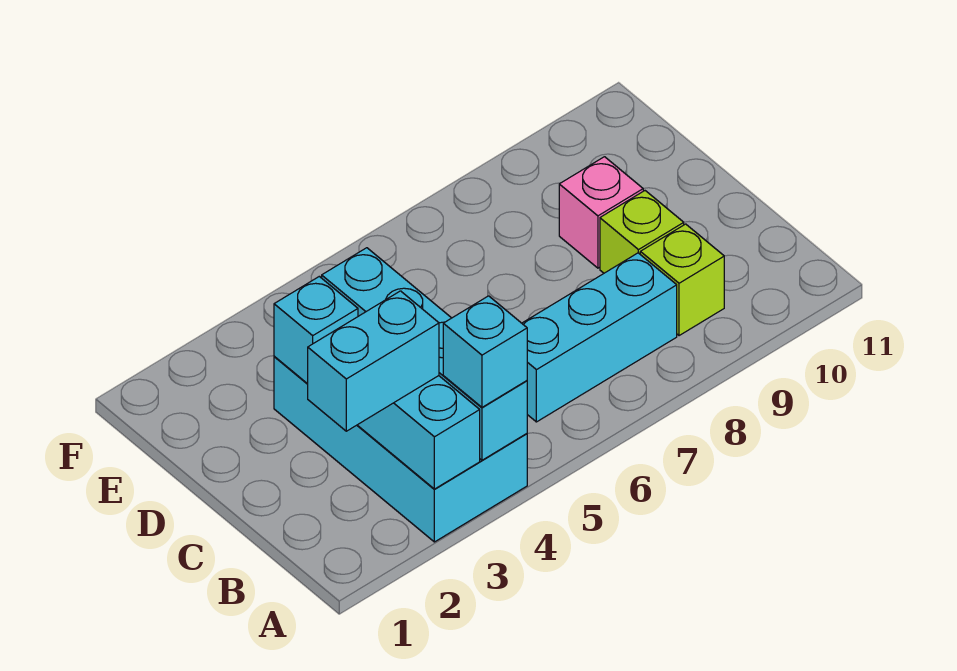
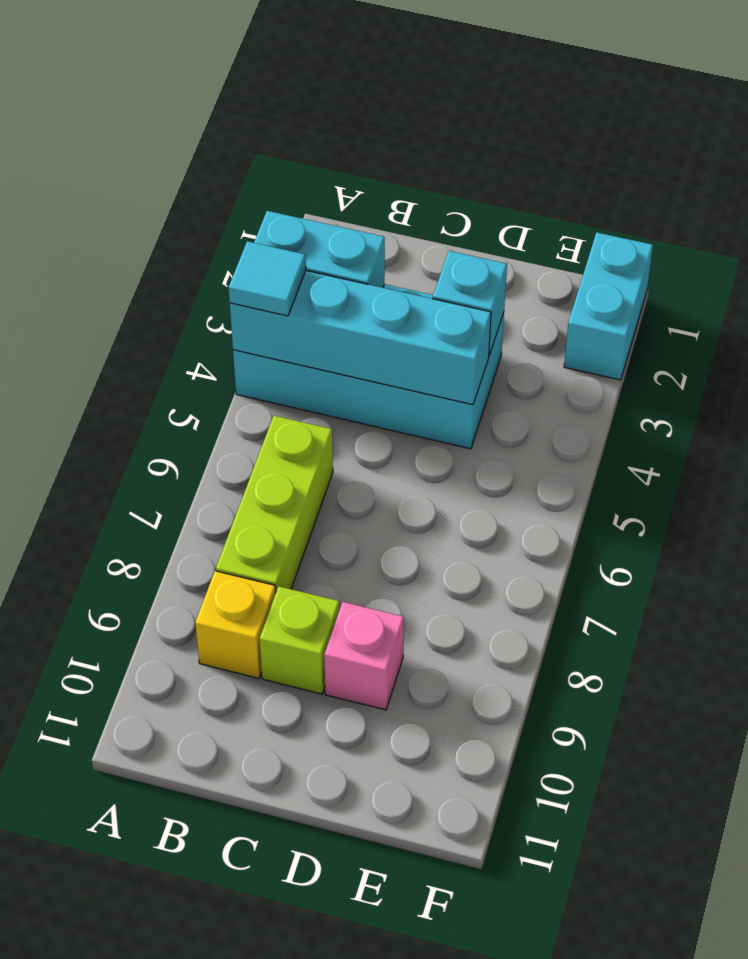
cyan 1x1 brick [443,296,527,407] -> cyan 1x1 tile [229,241,306,316]
cyan 1x2 brick [308,291,439,431] -> cyan 1x2 brick moved to [564,233,653,380]
cyan 1x3 brick [522,253,677,422] -> lime 1x3 brick [216,416,333,592]
lime 1x1 brick [640,224,724,336] -> yellow 1x1 brick [195,571,276,678]

